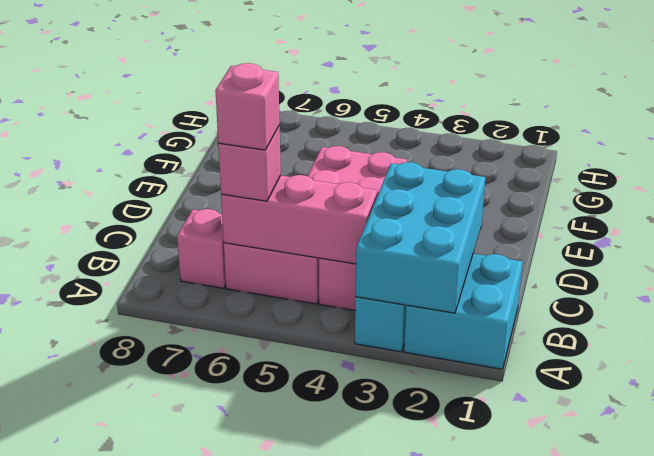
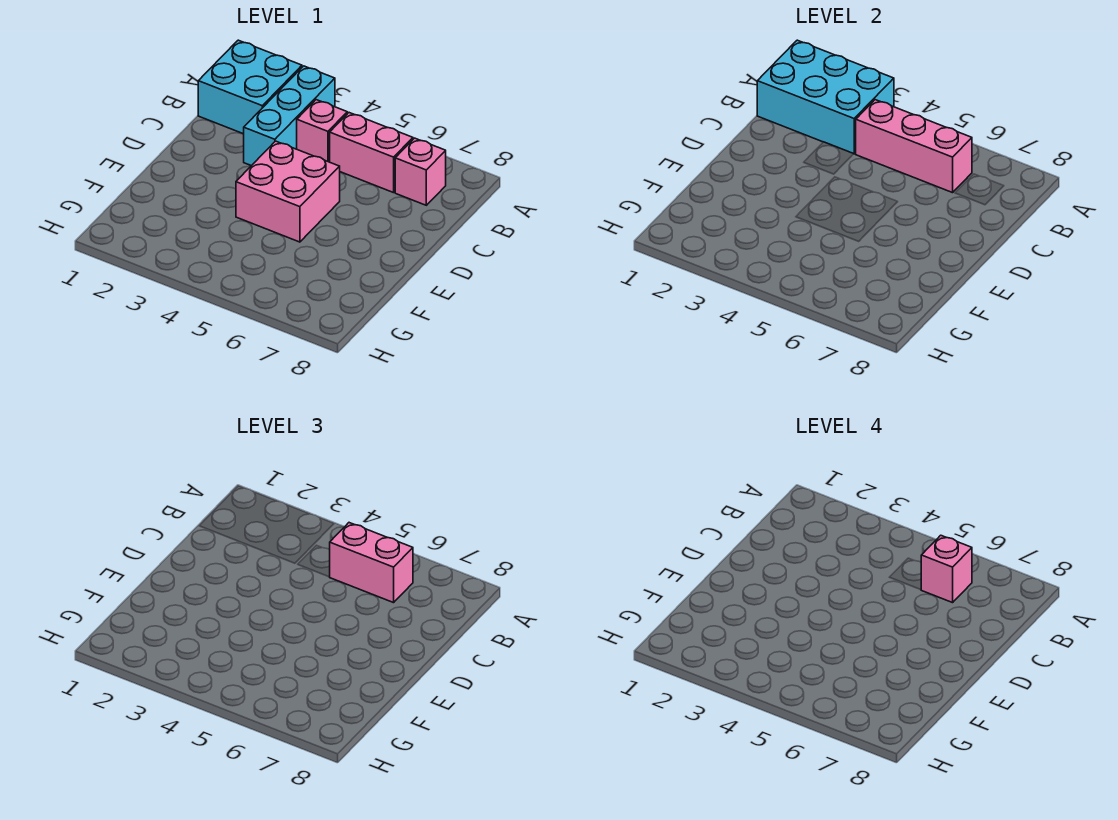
cyan 2x3 brick [356,162,485,313] -> cyan 2x3 brick turned to [757,40,894,154]
pink 1x1 brick [218,125,281,201] -> pink 1x2 brick [330,523,413,603]

